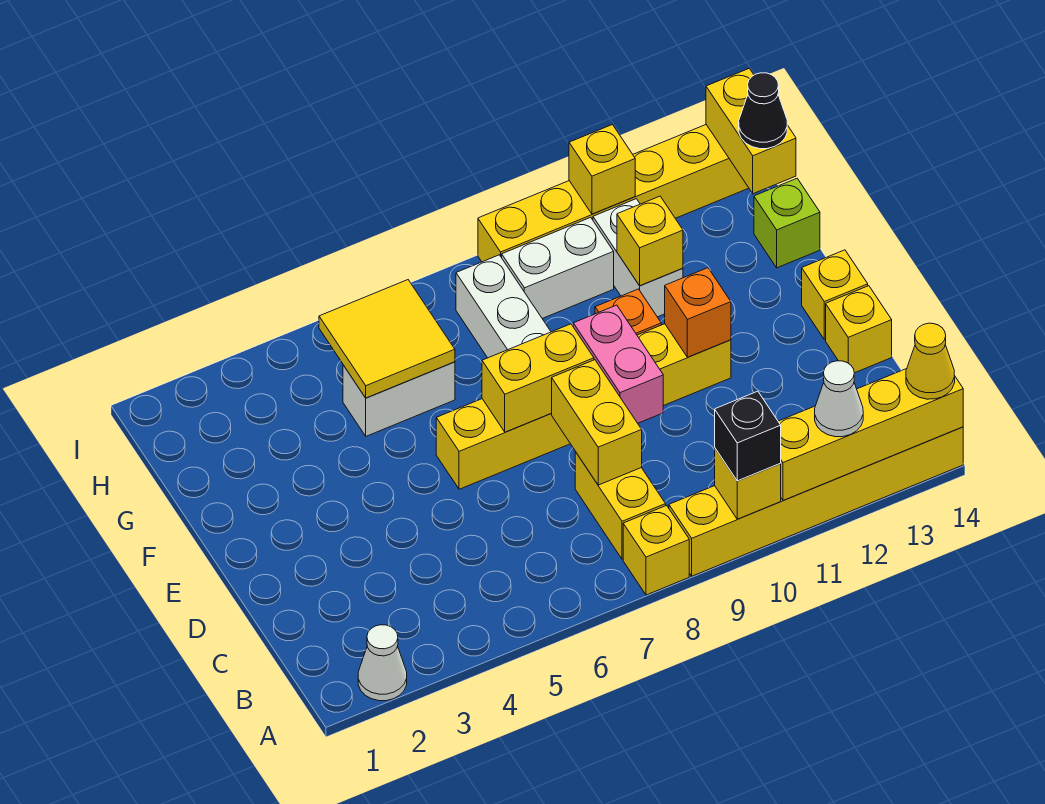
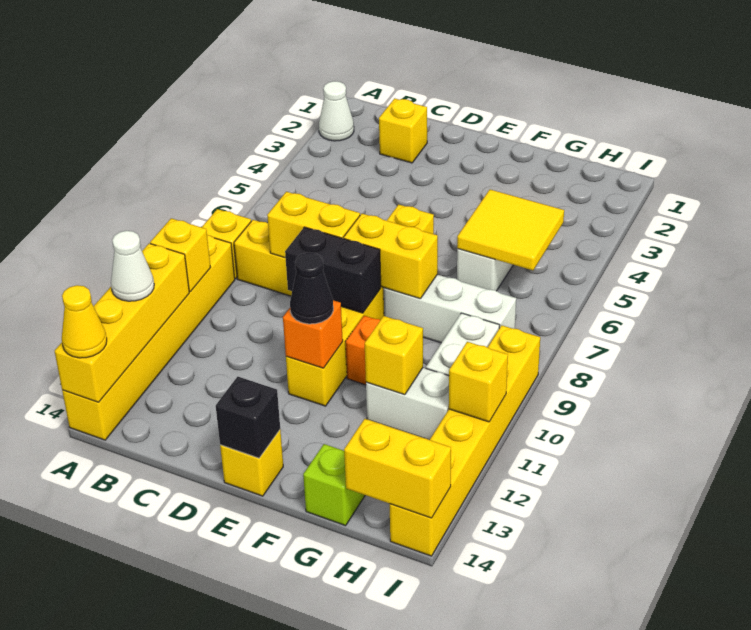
black 1x1 brick [715,391,781,481] -> black 1x1 brick moved to [216,377,280,458]
pink 1x2 brick [573,305,663,423] -> black 1x2 brick [285,227,381,313]
yellow 1x1 brick [826,286,892,373] -> yellow 1x1 brick moved to [379,98,427,163]
yellow 1x2 brick [482,324,594,432] -> yellow 1x2 brick turned to [344,214,438,299]
black 1x1 cone [739,73,787,149] -> black 1x1 cone moved to [290,252,333,324]

